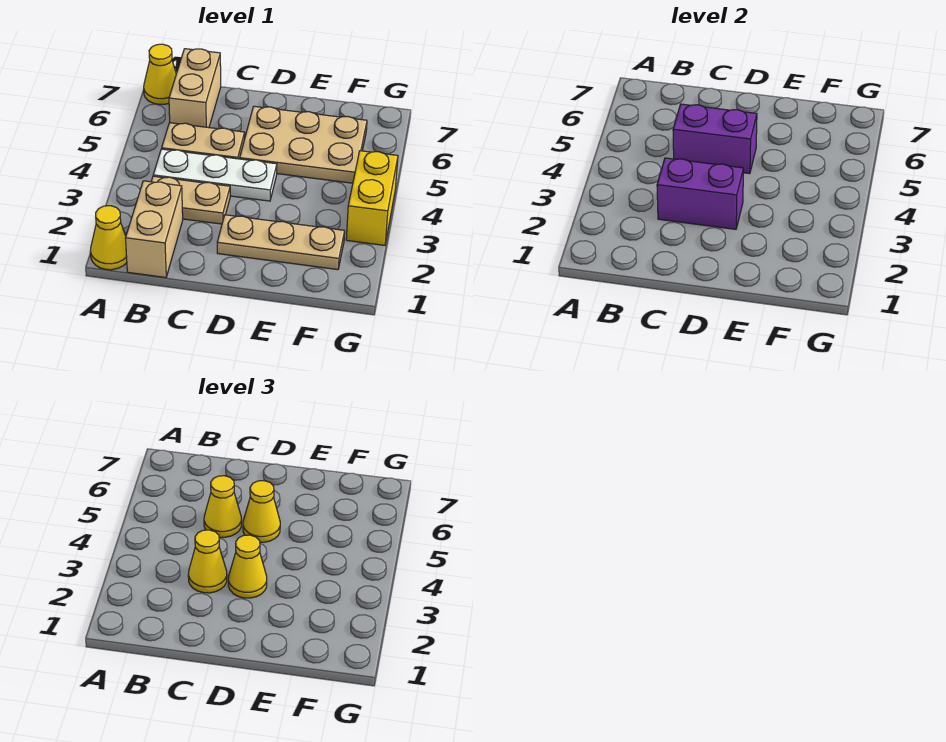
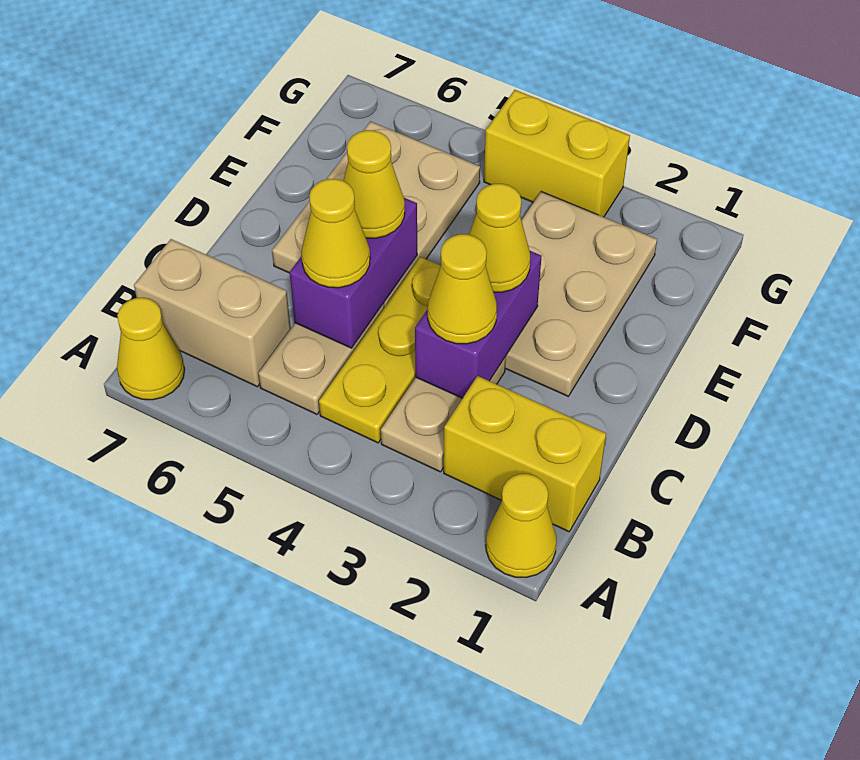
tan 1x2 brick [126,181,183,278] -> yellow 1x2 brick [444,376,606,532]
white 1x3 plate [153,149,277,201] -> yellow 1x3 plate [319,257,441,443]
tan 1x3 plate [217,215,345,270] -> tan 2x3 plate [505,192,657,396]

